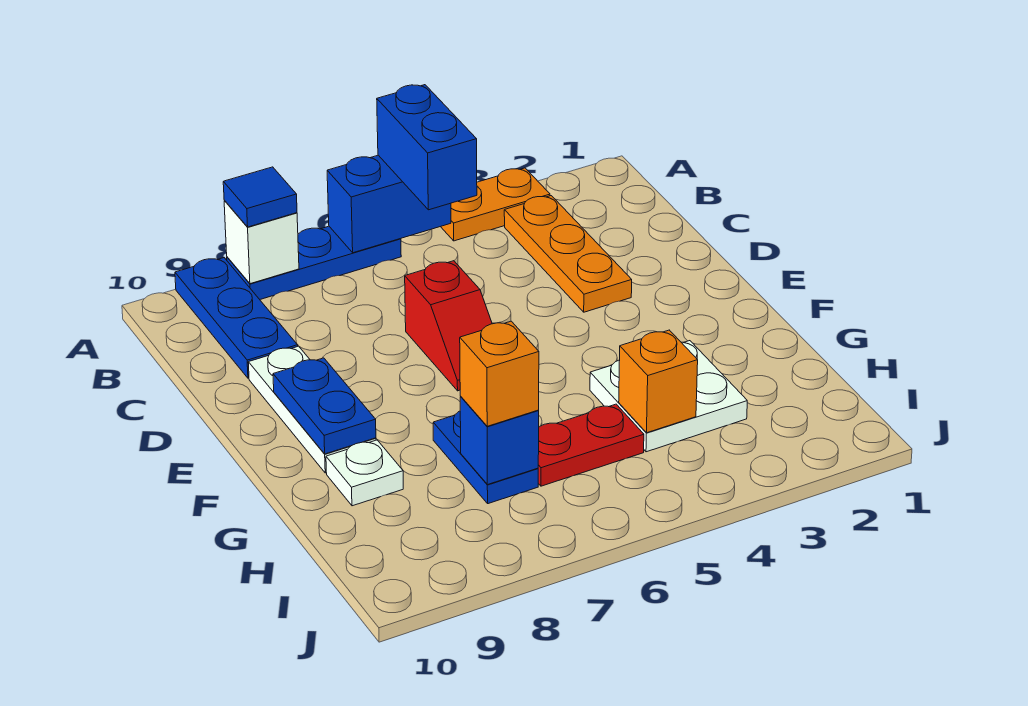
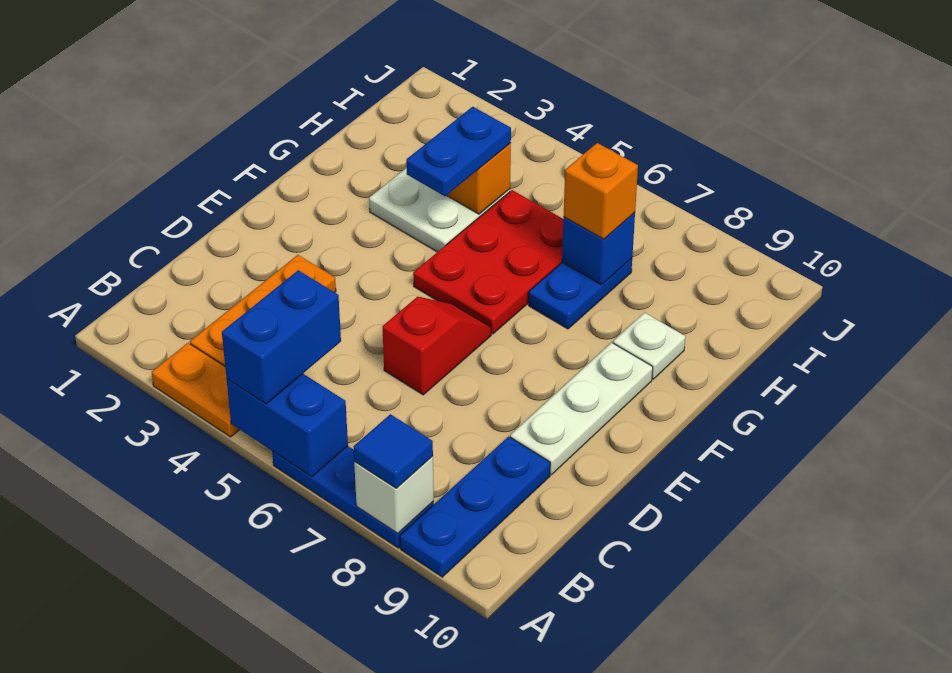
blue 1x2 plate [273,358,376,454] -> blue 1x2 plate moved to [406,107,511,196]
red 1x2 plate [538,404,644,486] -> red 2x3 plate [413,190,563,334]

